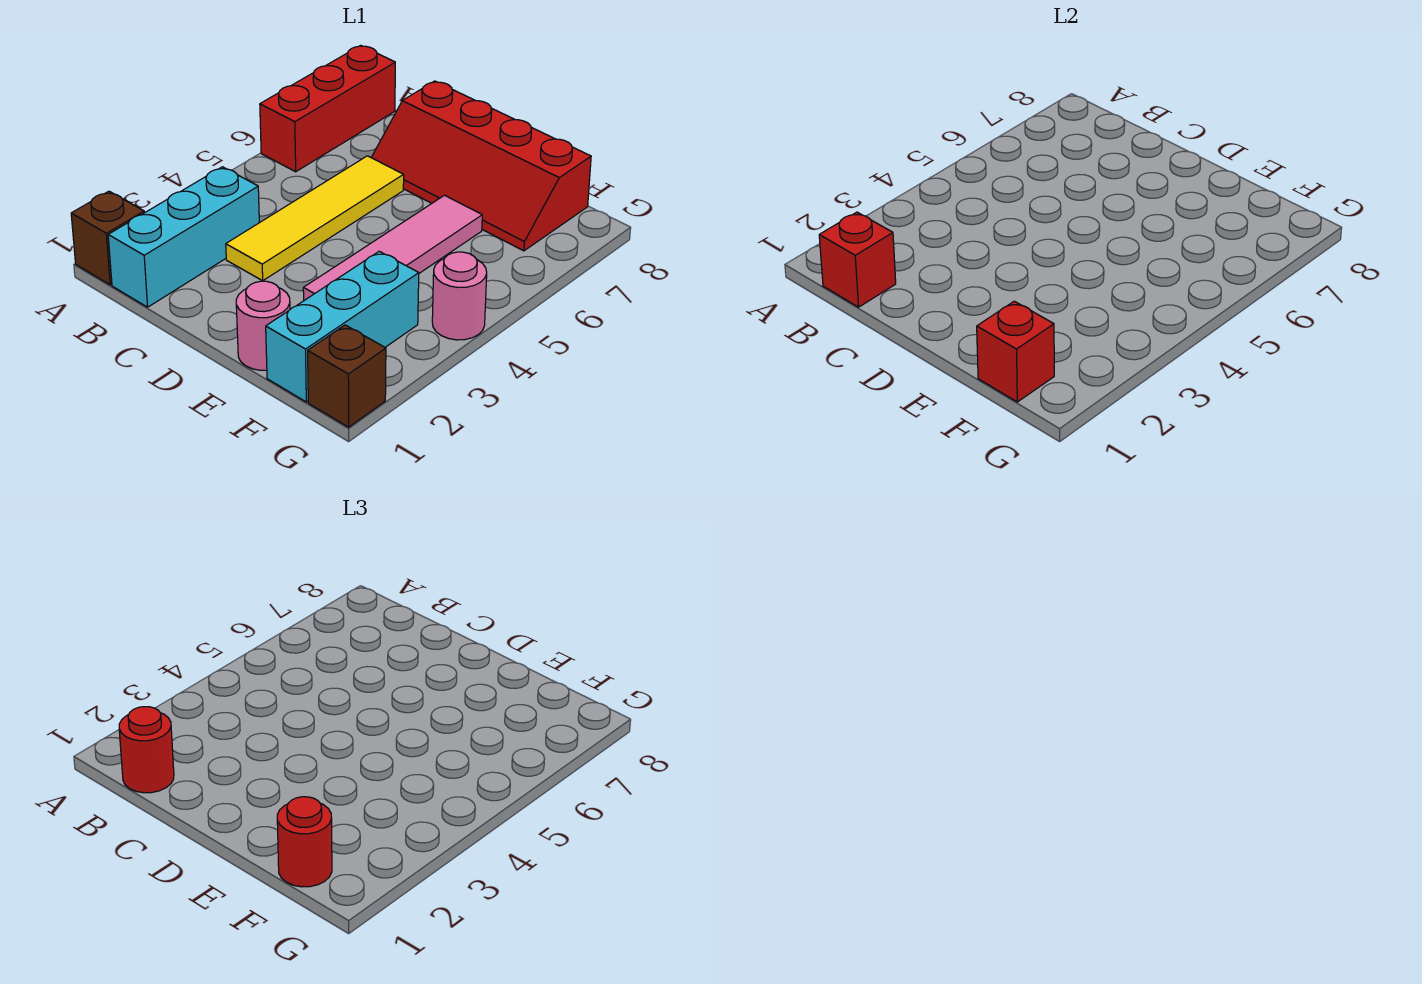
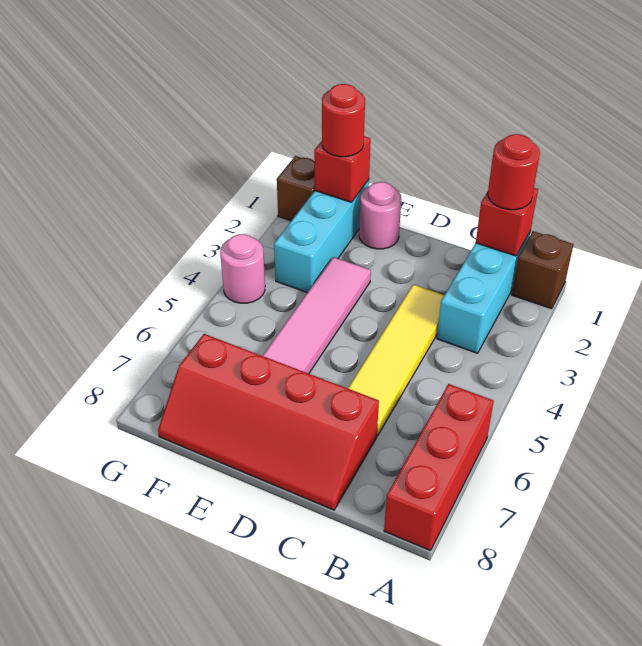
red 2x4 slope [371,81,591,251] -> red 2x4 slope turned to [158,334,379,510]

